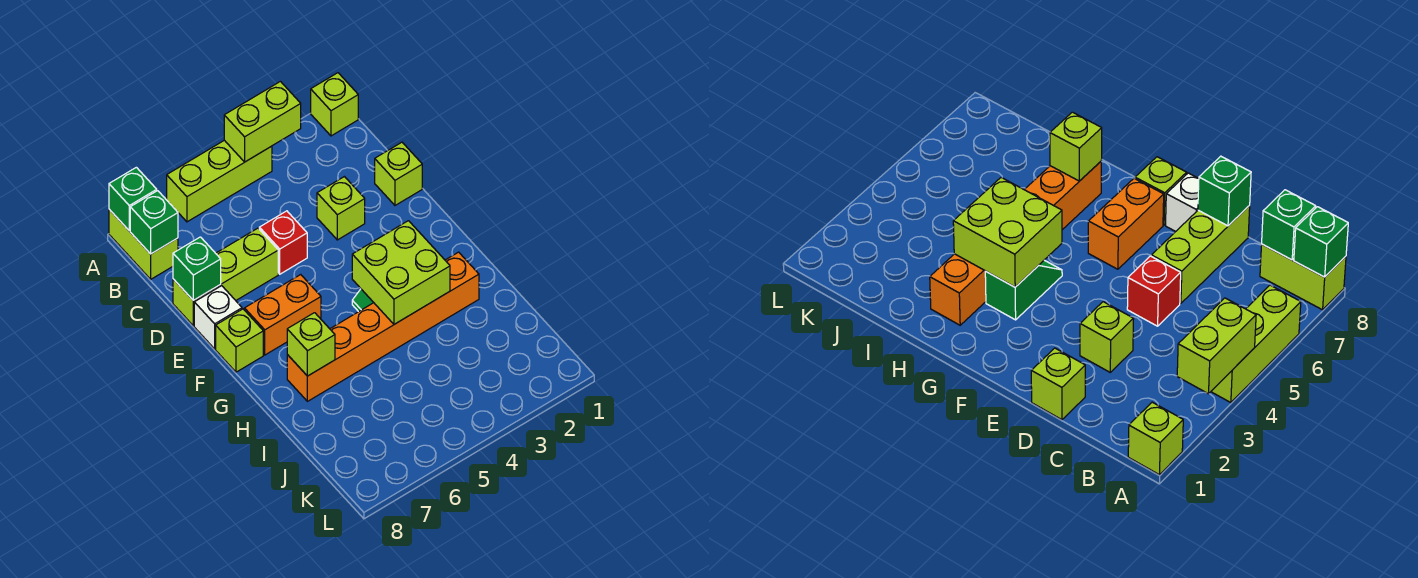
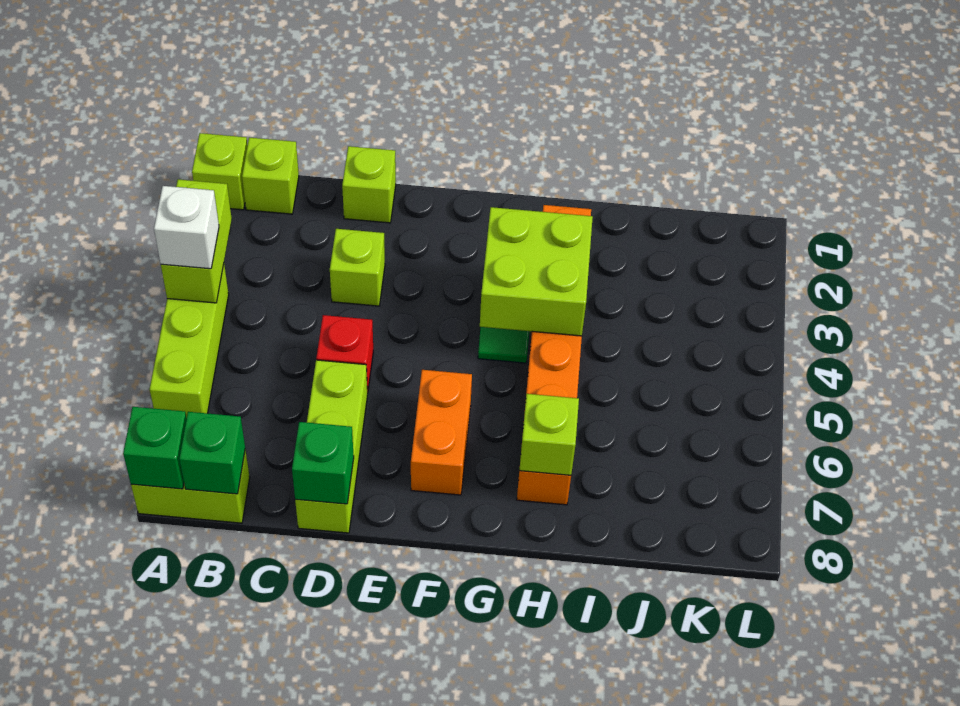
white 1x1 brick [194,286,242,349] -> white 1x1 brick moved to [154,186,219,269]
lime 1x1 brick [216,309,263,372] -> lime 1x1 brick moved to [242,138,299,214]

